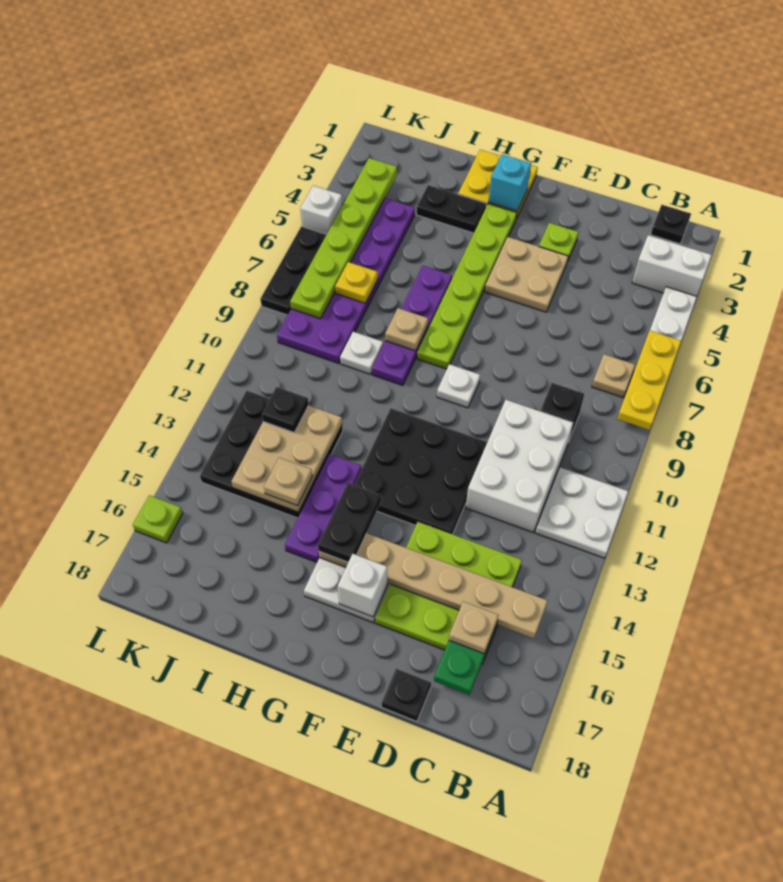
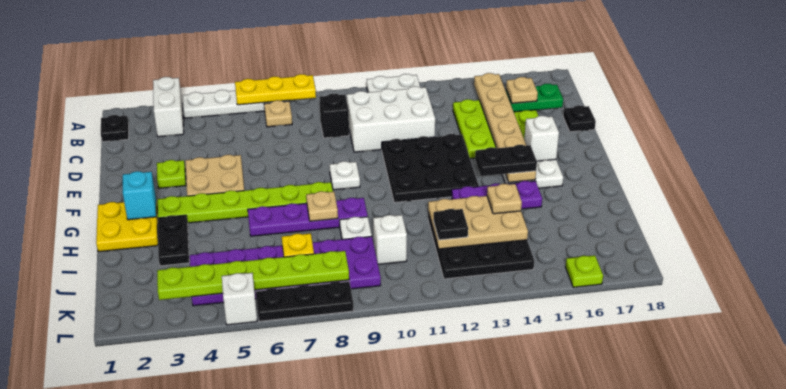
none -> white 1x1 brick [373,215,407,264]

